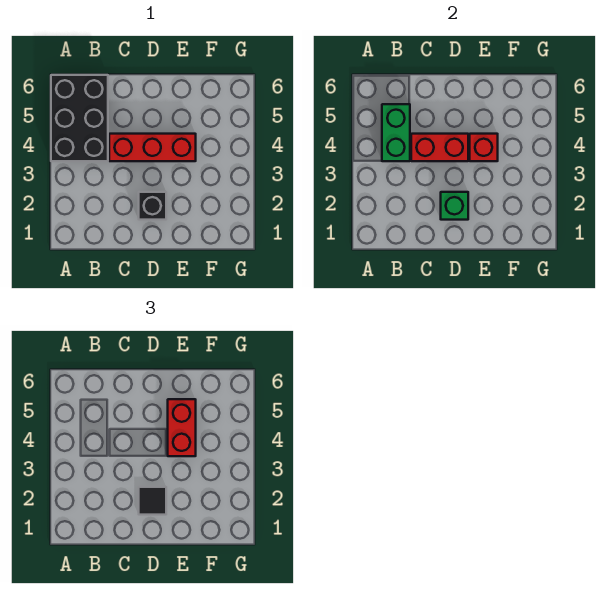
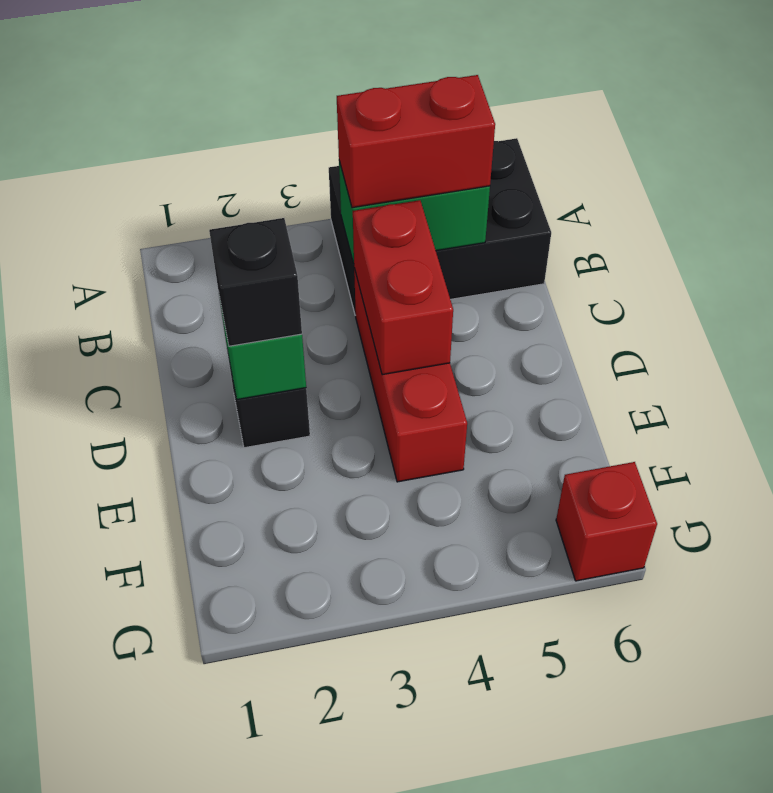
black 1x1 tile [139,487,166,515] -> black 1x1 brick [209,218,302,346]
red 1x1 brick [470,134,498,161] -> red 1x1 brick moved to [556,462,657,581]
red 1x2 brick [168,399,196,456] -> red 1x2 brick moved to [337,75,495,208]

